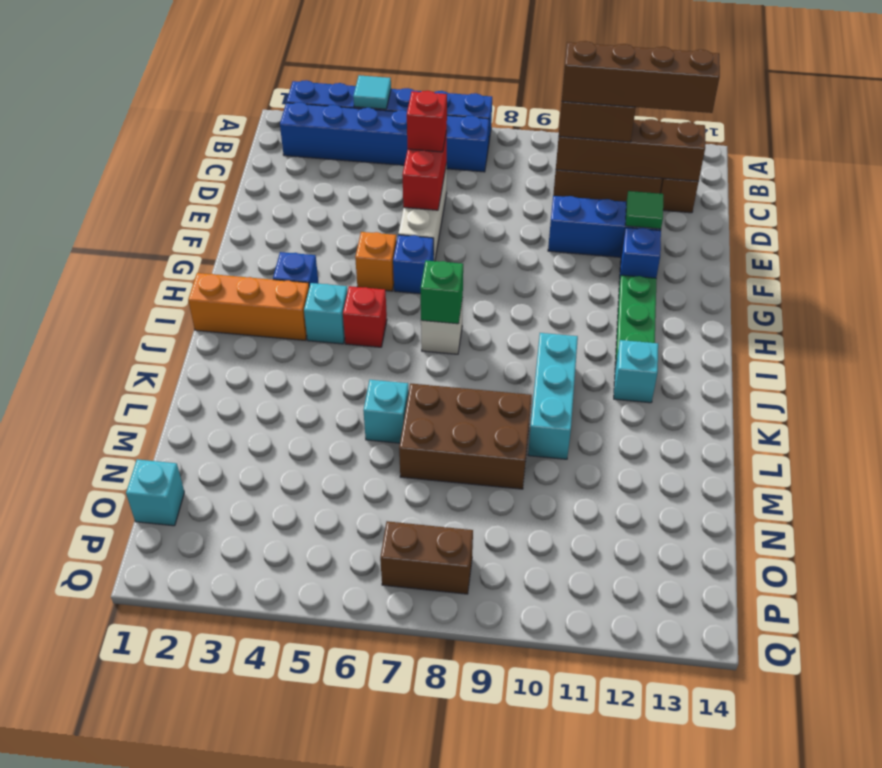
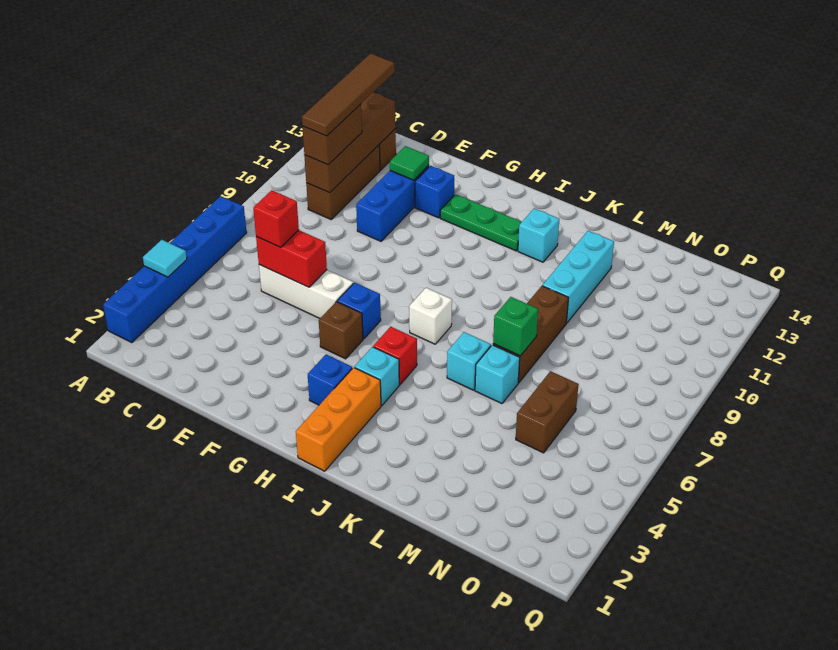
blue 1x6 brick [280,102,489,172] -> none
brown 1x4 brick [562,41,720,113] -> brown 1x4 tile [302,53,395,136]
orange 1x1 brick [355,232,397,291] -> brown 1x1 brick [319,302,363,359]
green 1x1 brick [421,260,463,324] -> green 1x1 brick moved to [493,297,538,356]
cyan 1x3 brick [528,333,578,459] -> cyan 1x3 brick turned to [542,231,614,323]
brown 2x3 brick [399,384,532,489] -> brown 1x3 brick [493,286,568,383]
cyan 1x1 brick [126,459,184,526] -> cyan 1x1 brick moved to [447,332,491,390]
brown 1x2 brick [380,521,473,594] -> brown 1x2 brick moved to [516,371,579,453]

